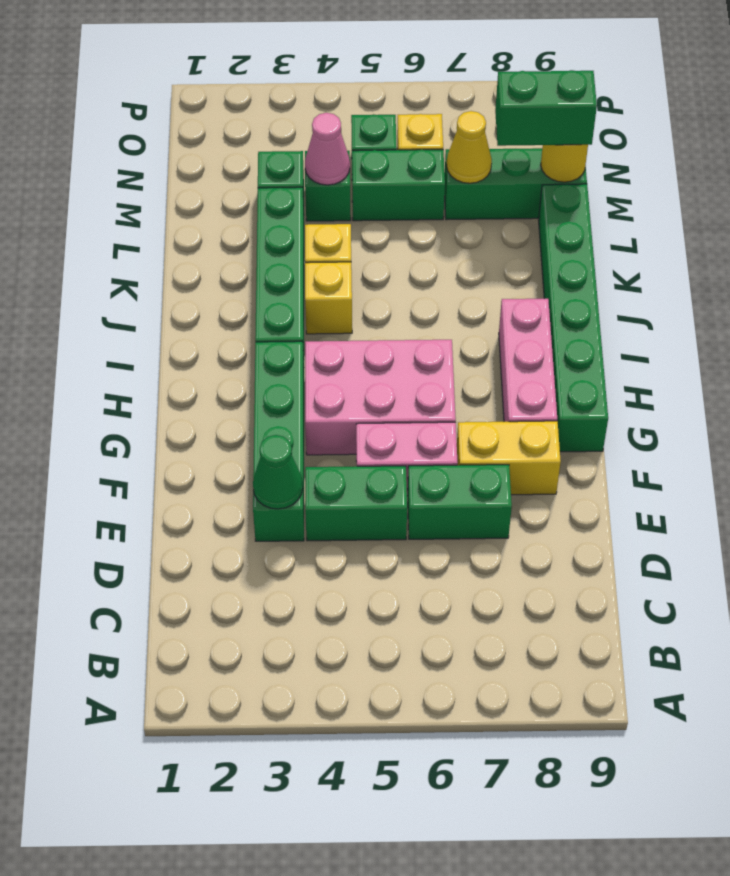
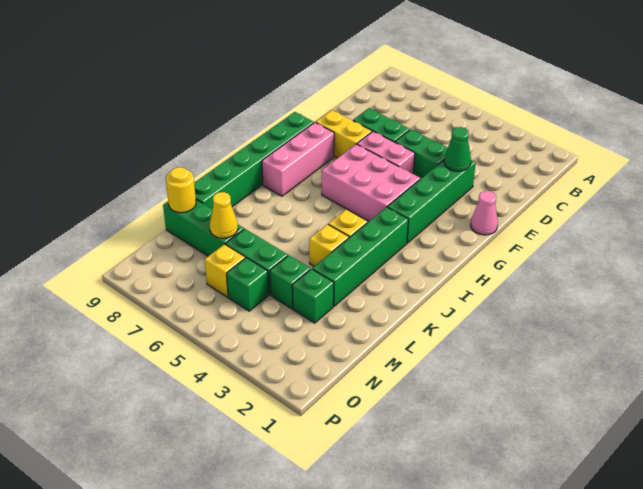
pink 1x1 cone [305,113,350,185] -> pink 1x1 cone moved to [471,191,498,235]
green 1x2 brick [495,70,597,146] -> none

